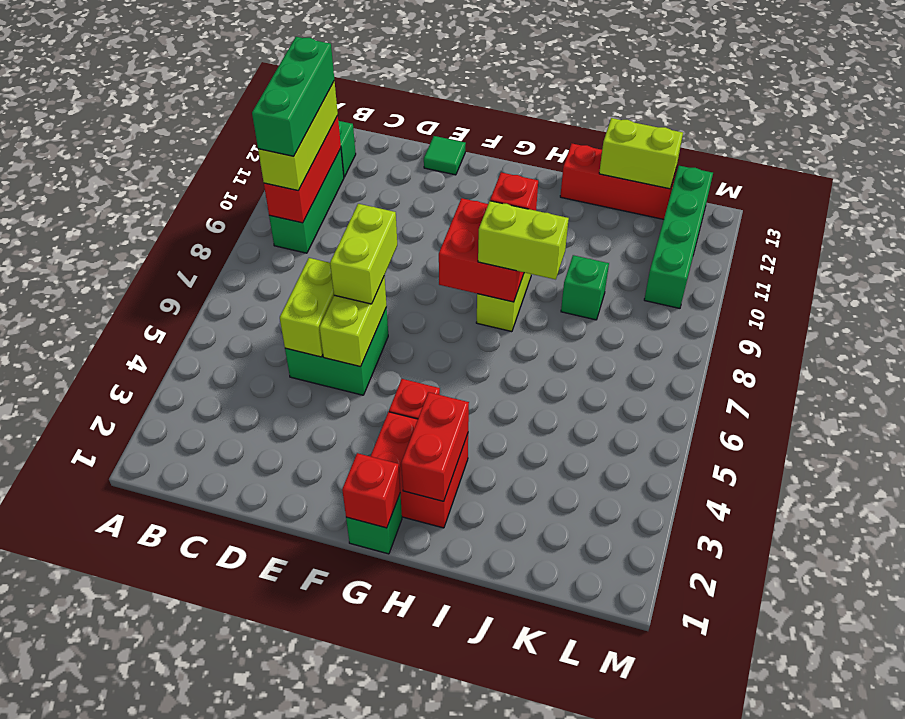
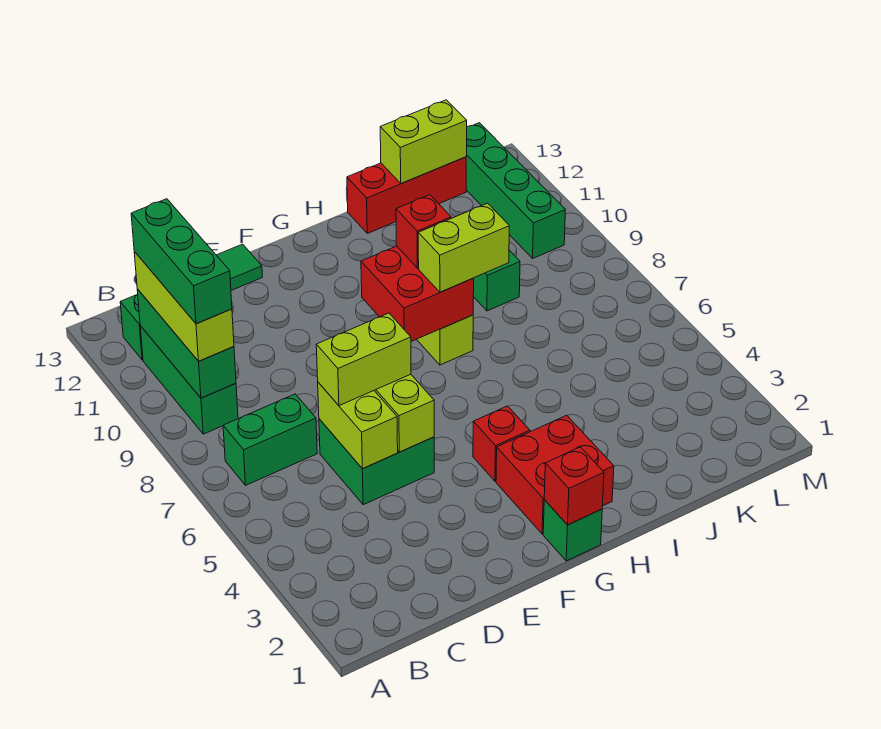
none -> green 1x2 brick [223,394,317,485]
red 1x3 brick [264,115,341,223] -> green 1x3 brick [137,289,236,398]
lime 1x2 brick [330,204,397,304] -> lime 1x2 brick turned to [316,313,411,406]
red 1x2 brick [401,392,469,501] -> none

